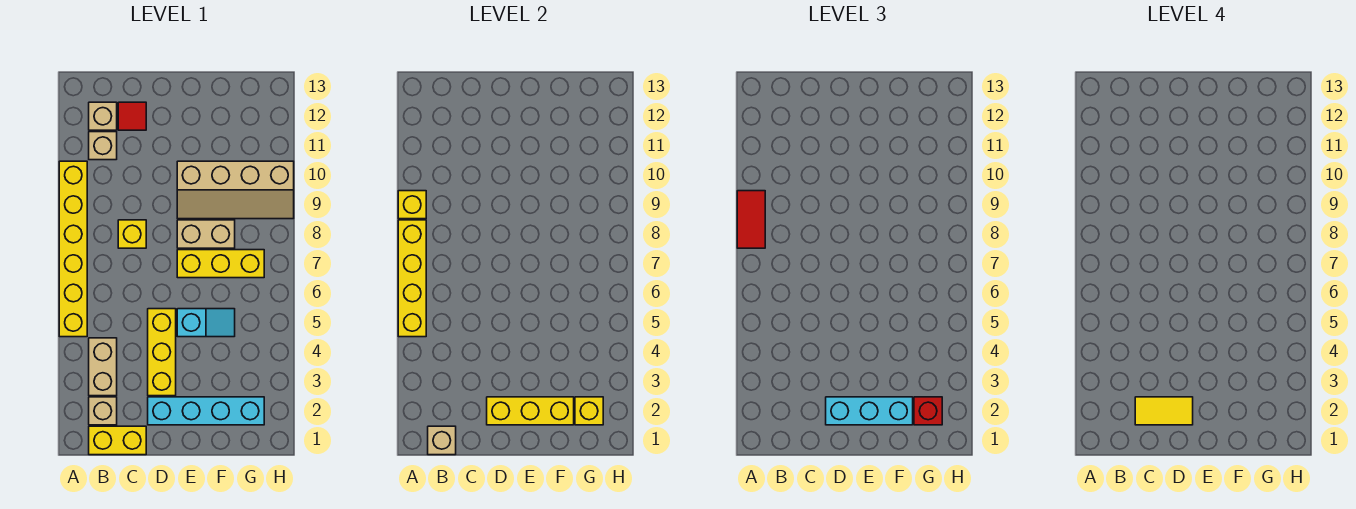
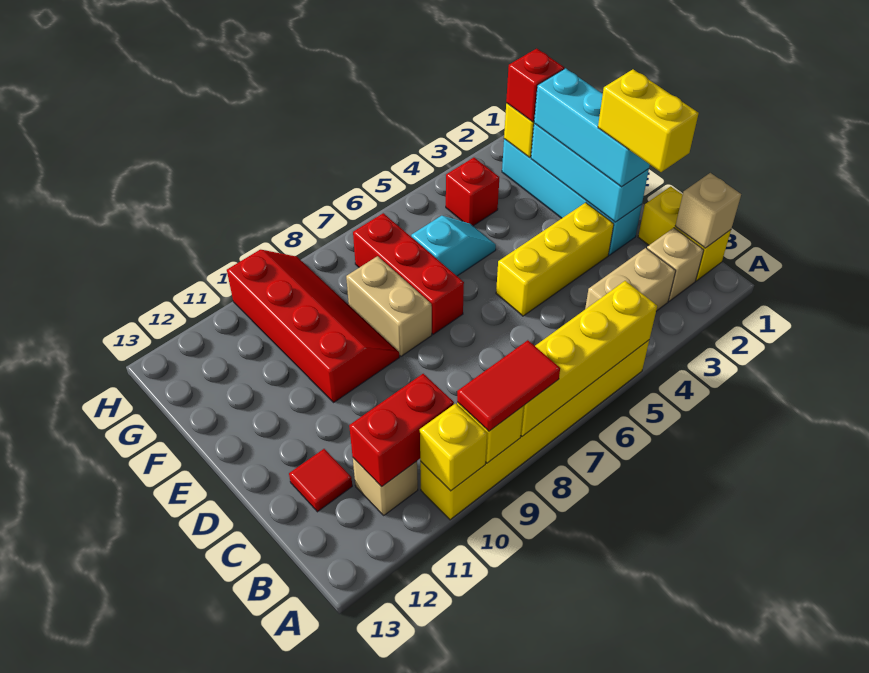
none -> red 1x2 brick [349,374,454,487]
tan 1x1 brick [89,102,117,130] -> none
yellow 1x2 tile [1135,397,1193,425] -> yellow 1x2 brick [598,69,699,172]
yellow 1x1 brick [118,220,146,248] -> yellow 1x1 brick moved to [420,404,487,491]
yellow 1x3 brick [487,397,574,425] -> cyan 1x3 brick [531,124,649,222]
cyan 1x2 slope [177,309,235,337] -> cyan 1x2 slope turned to [411,216,496,276]
yellow 1x3 brick [177,250,264,278] -> red 1x3 brick [353,213,464,334]
tan 2x4 slope [177,161,294,219] -> red 2x4 slope [227,250,399,402]
none -> red 1x1 brick [446,158,499,226]

